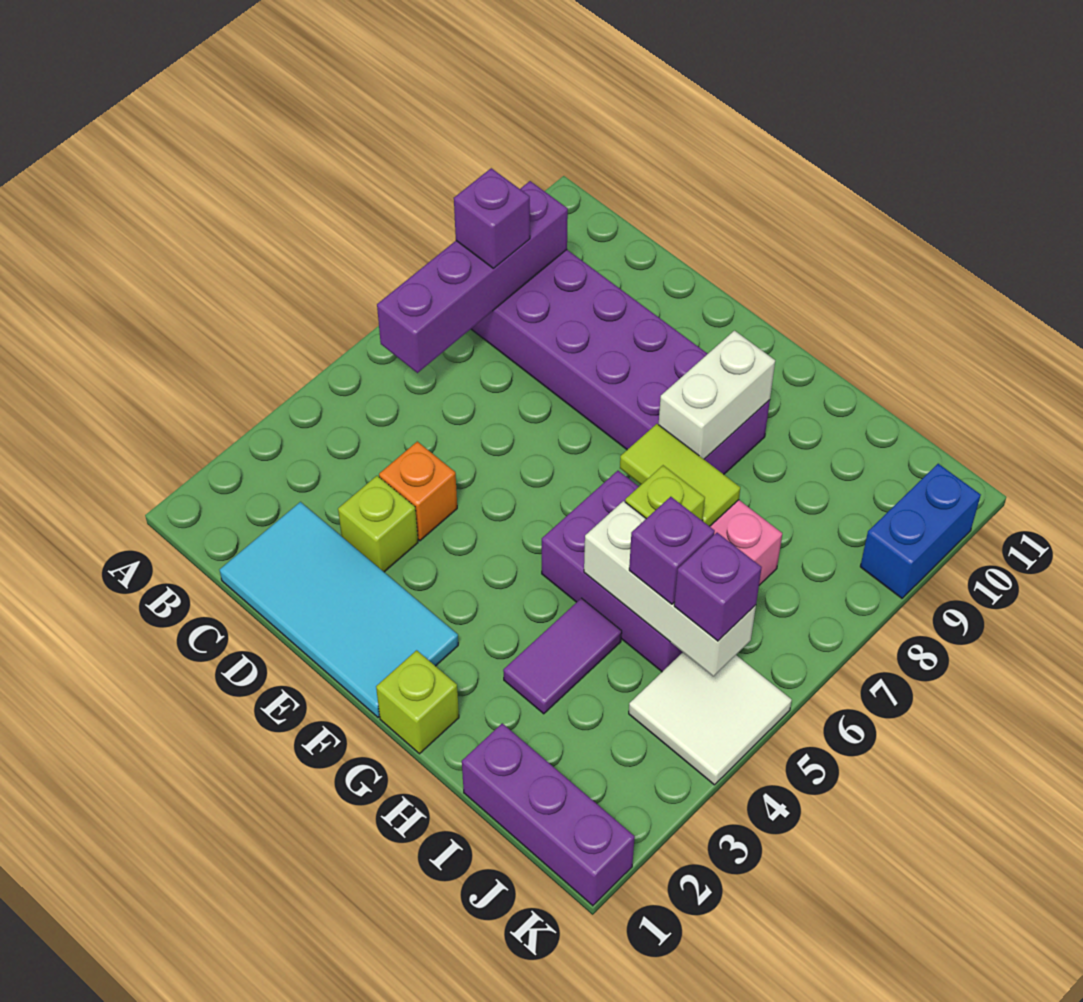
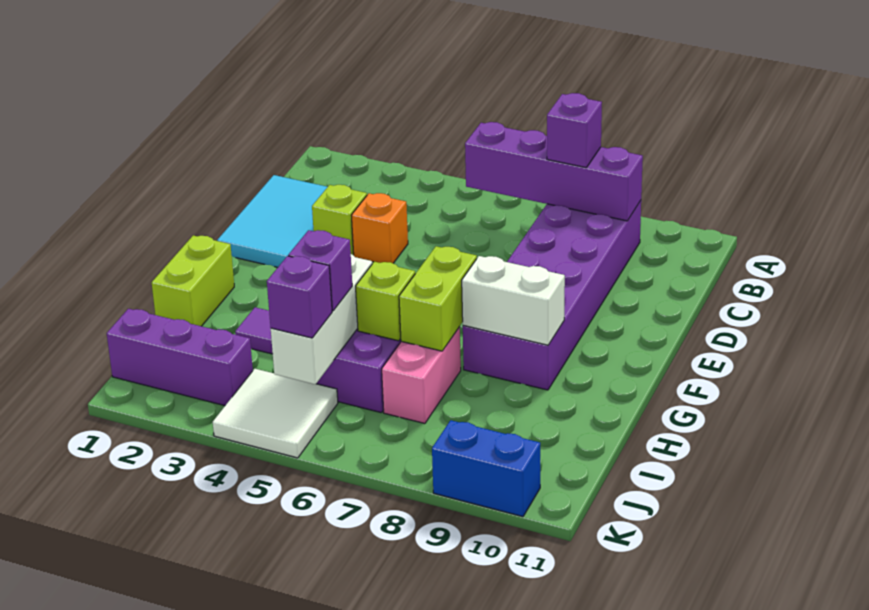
cyan 2x4 tile [219,502,458,718] -> cyan 2x3 tile [217,175,327,267]
lime 1x1 brick [376,650,459,754] -> lime 1x2 brick [152,235,234,326]
lime 1x2 tile [620,424,740,526] -> lime 1x2 brick [399,246,477,351]
purple 1x3 brick [462,723,635,906] -> purple 1x3 brick turned to [107,309,253,406]

